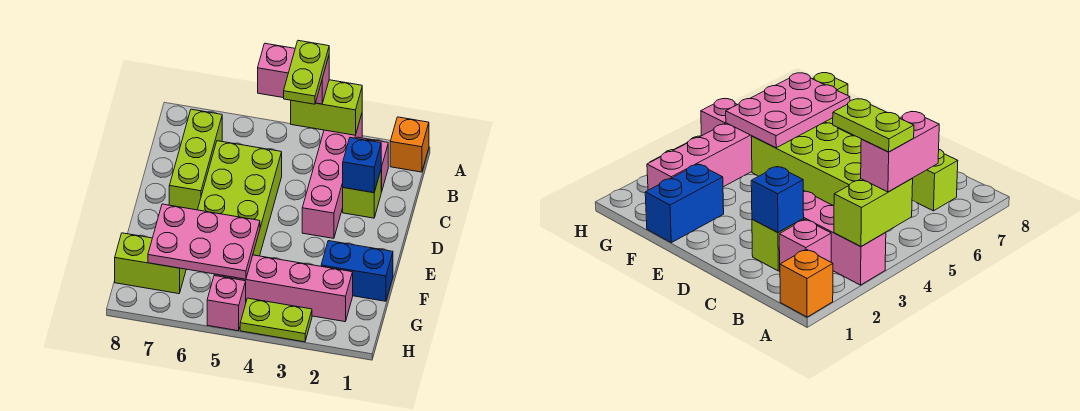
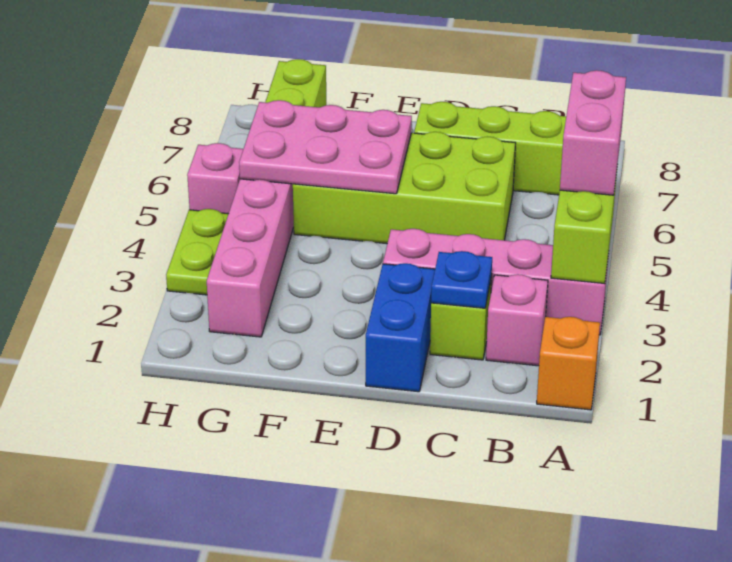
lime 1x2 plate [284,41,329,104] -> none
blue 1x1 brick [343,138,381,193] -> blue 1x1 plate [431,251,492,308]
blue 1x2 brick [321,241,393,301] -> blue 1x2 brick moved to [366,263,435,392]
pink 2x3 plate [148,204,260,279] -> pink 2x3 plate turned to [239,100,412,194]

